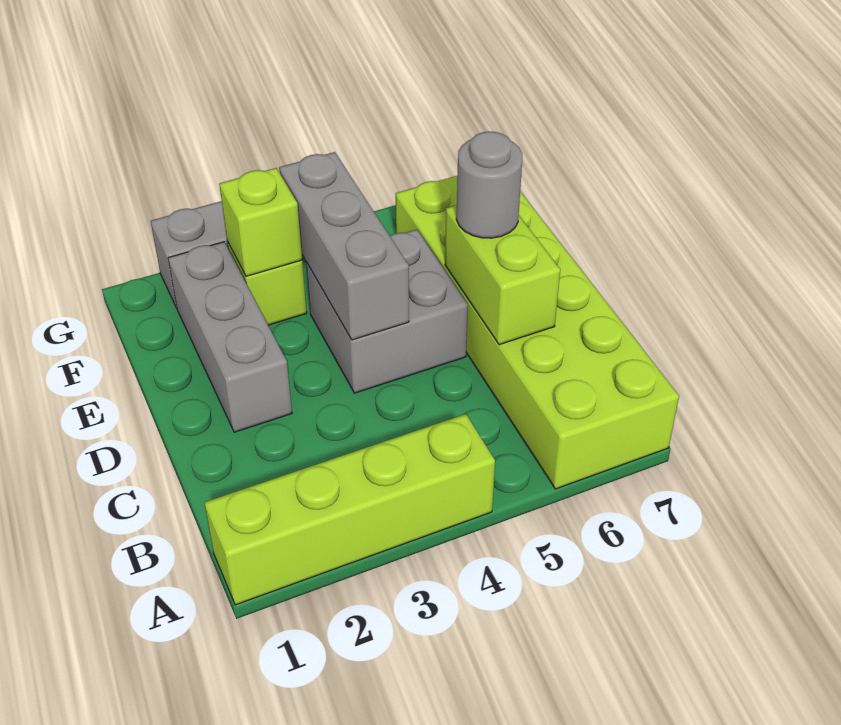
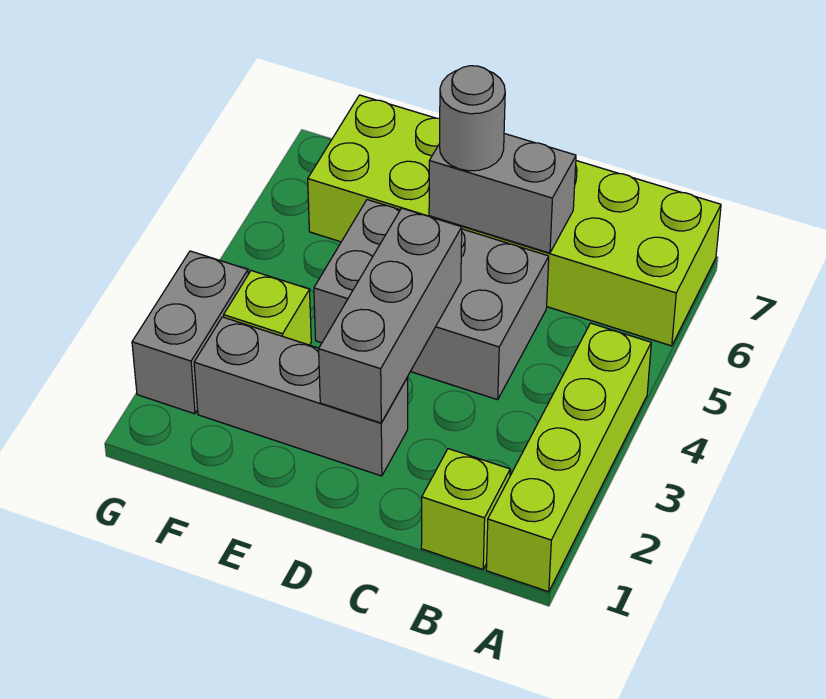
lime 1x2 brick [445,205,560,345] -> grey 1x2 brick [429,134,576,253]
grey 2x2 brick [306,229,468,393] -> grey 2x3 brick [314,200,549,400]
grey 1x3 brick [279,152,409,340] -> grey 1x3 brick turned to [319,208,462,423]
lime 1x1 brick [219,168,302,276] -> lime 1x1 brick moved to [421,449,510,569]

